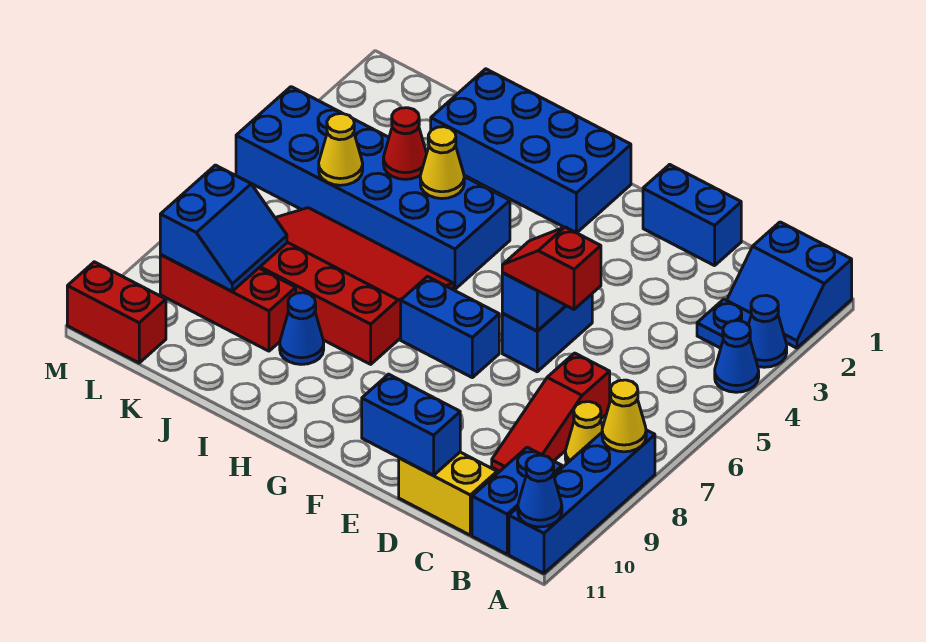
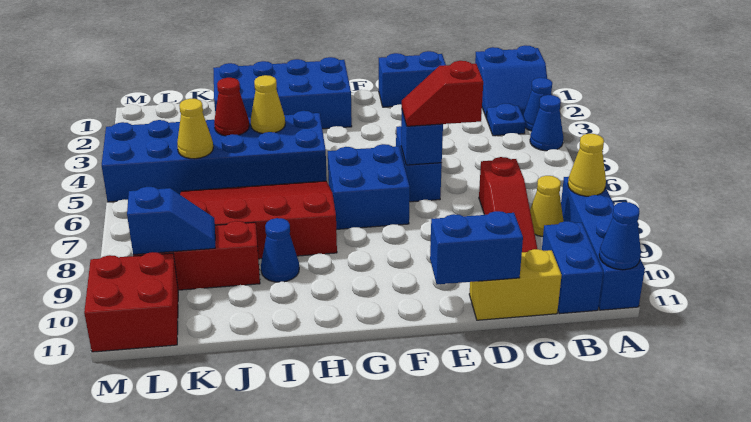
blue 1x2 brick [401,277,499,378] -> blue 2x2 brick [328,144,410,229]
blue 2x2 slope [160,165,287,291] -> blue 1x2 slope [127,187,215,255]
red 1x2 brick [67,262,166,363] -> red 2x2 brick [84,252,178,352]

